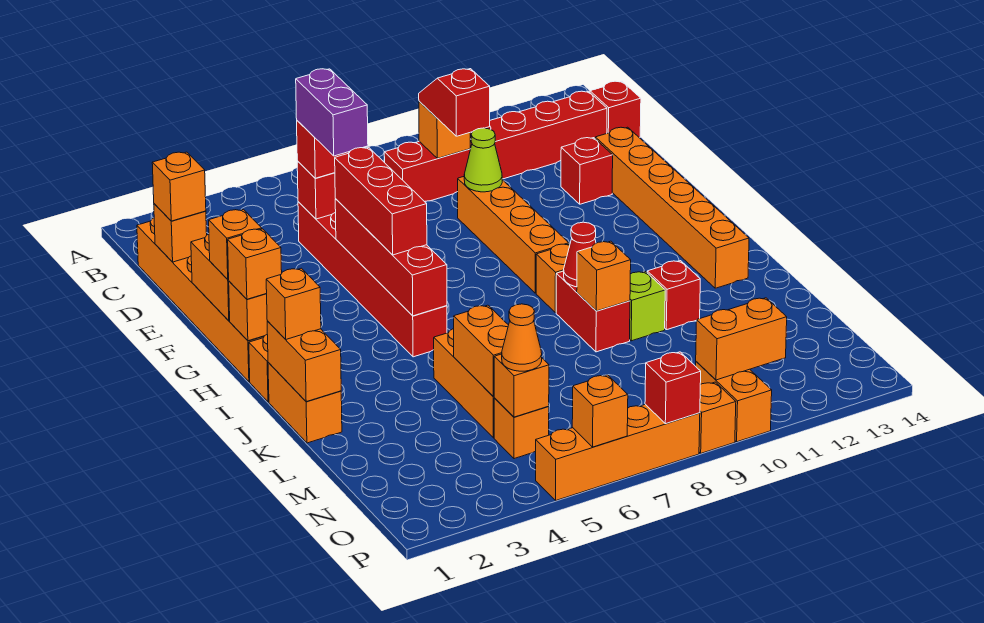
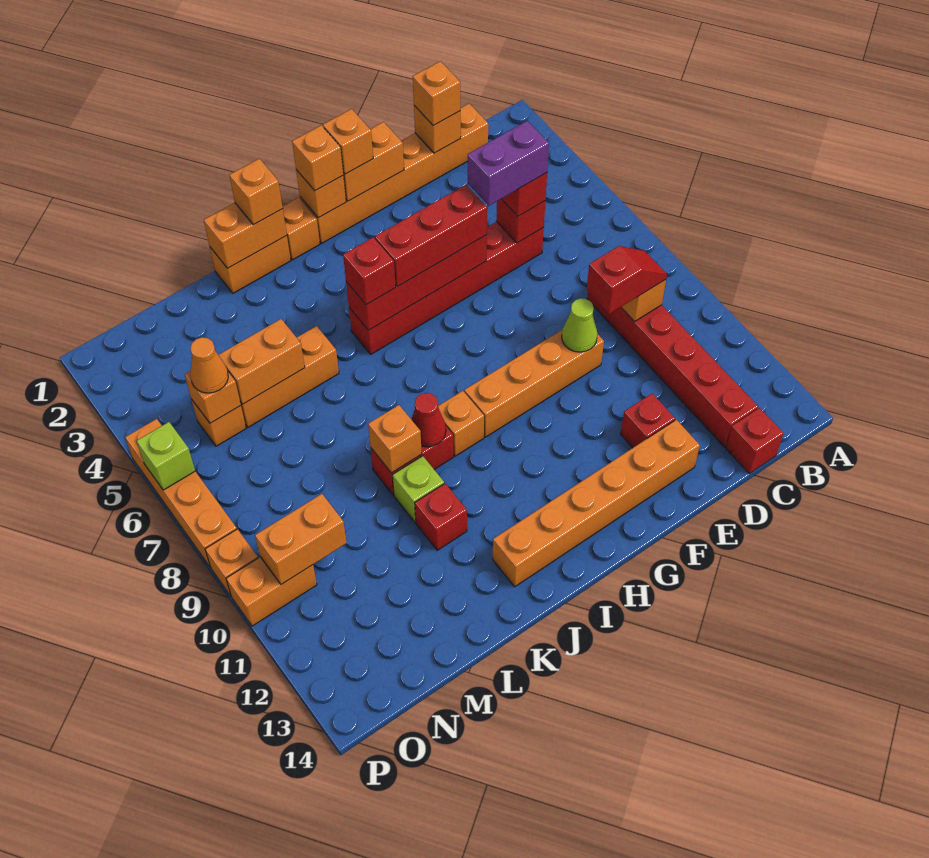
orange 1x2 brick [696,298,787,380] -> orange 1x2 brick turned to [255,494,346,584]
orange 1x1 brick [572,375,628,447] -> lime 1x1 brick [137,422,195,490]
red 1x1 brick [645,352,701,424] -> red 1x1 brick moved to [343,237,396,305]

